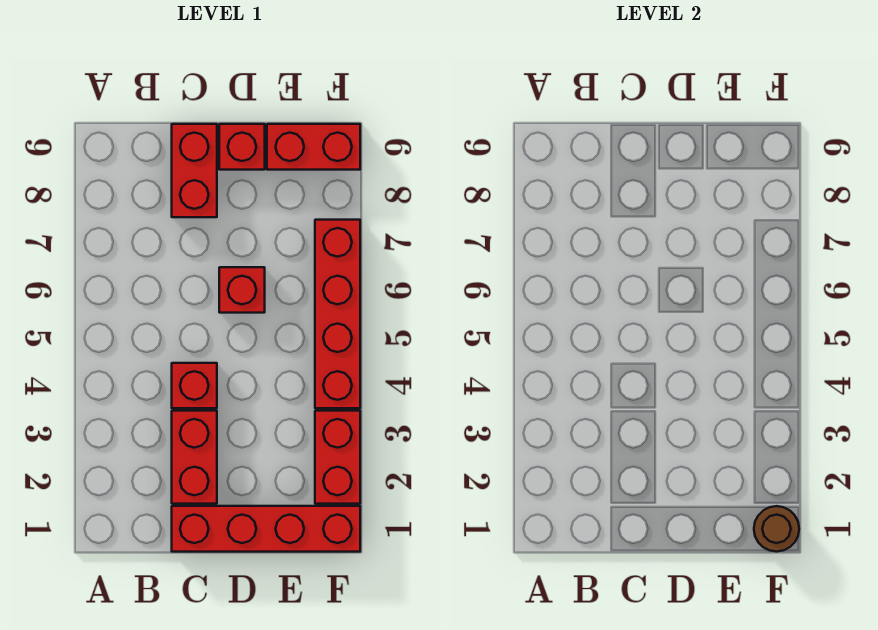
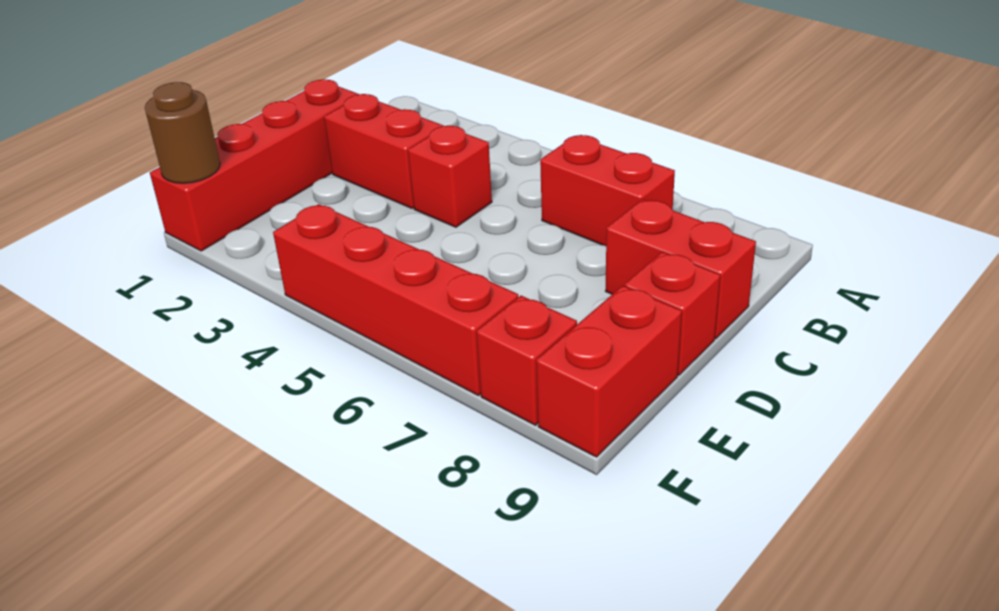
red 1x1 brick [219,267,265,313] -> red 1x1 brick moved to [477,296,577,425]
red 1x2 brick [315,411,360,504] -> red 1x2 brick moved to [540,135,675,246]

